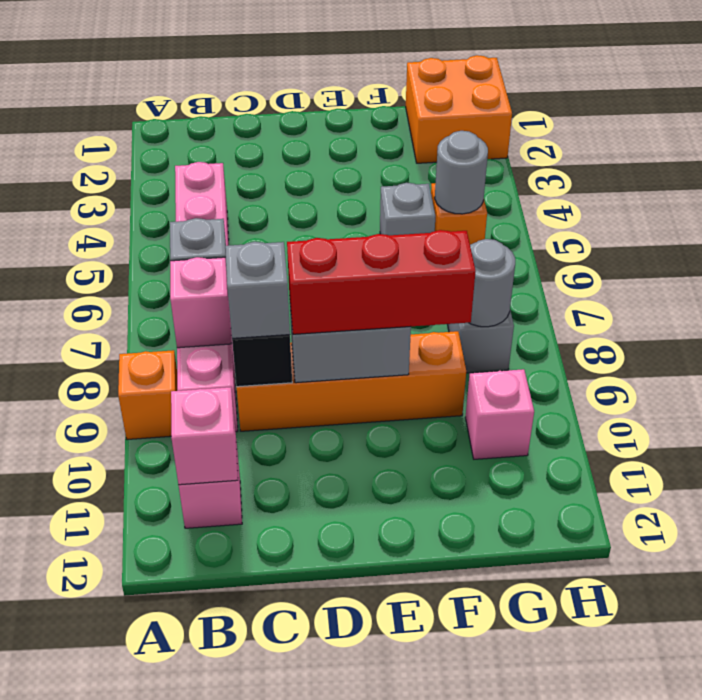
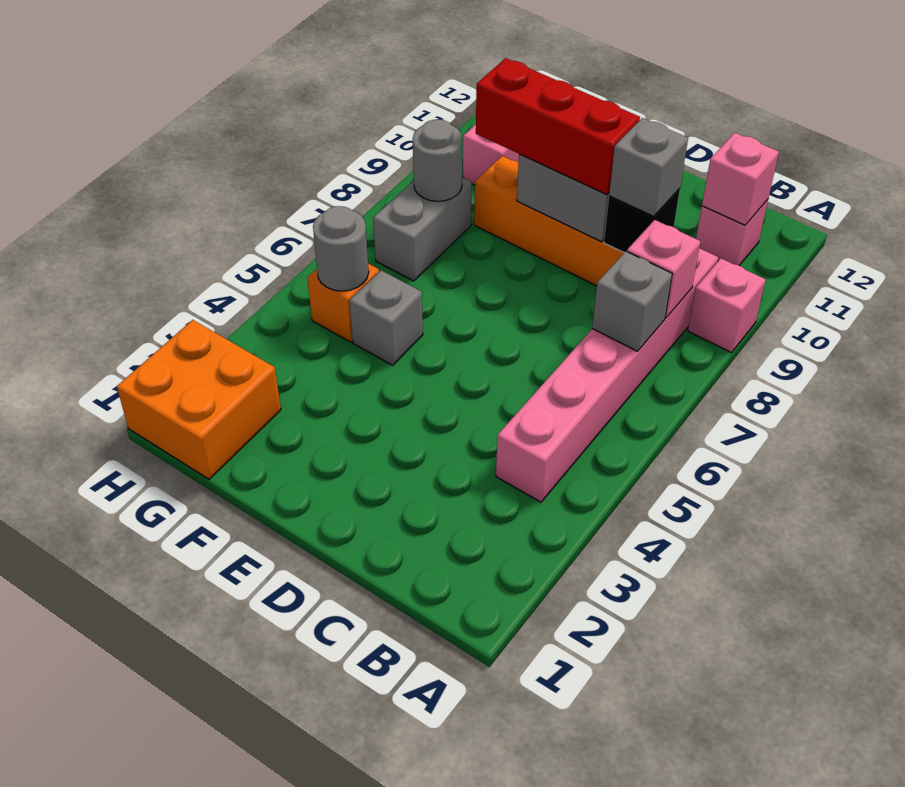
orange 1x1 brick [118,350,177,440] -> pink 1x1 brick [688,259,766,353]

